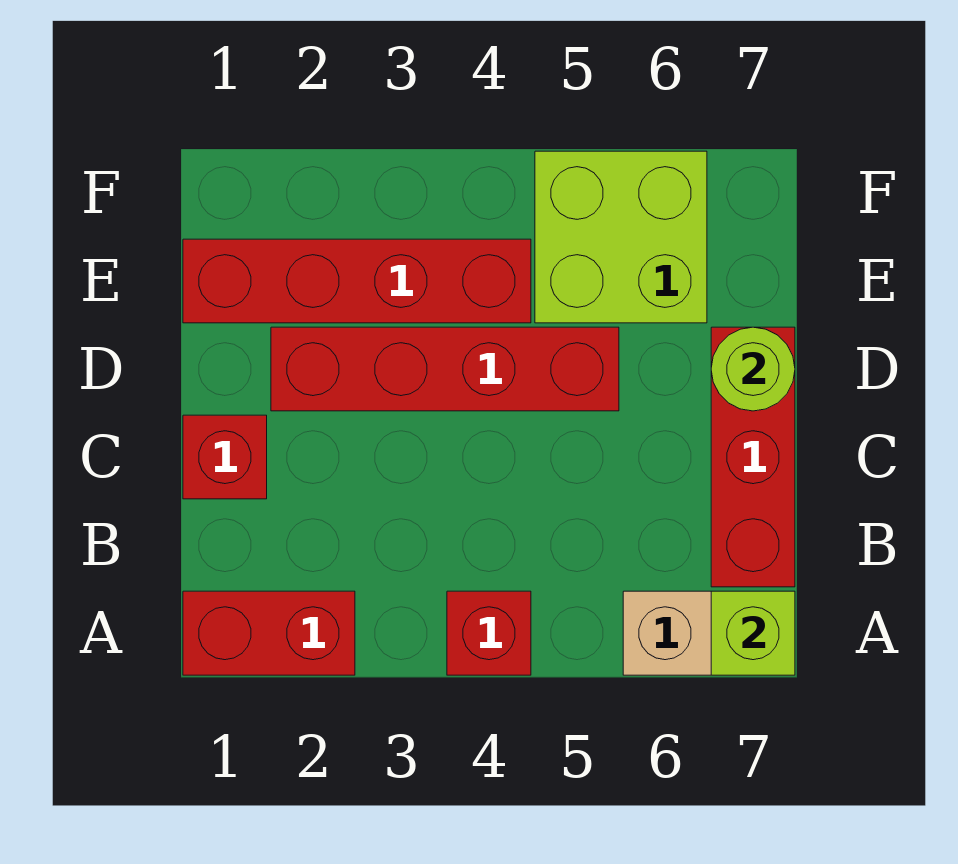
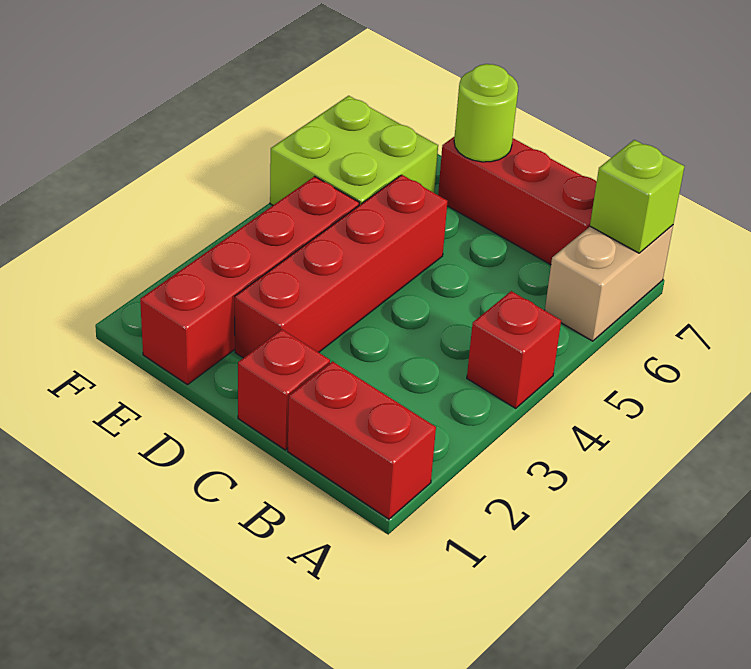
red 1x2 brick [183,591,355,675] -> red 1x2 brick turned to [288,361,436,519]

